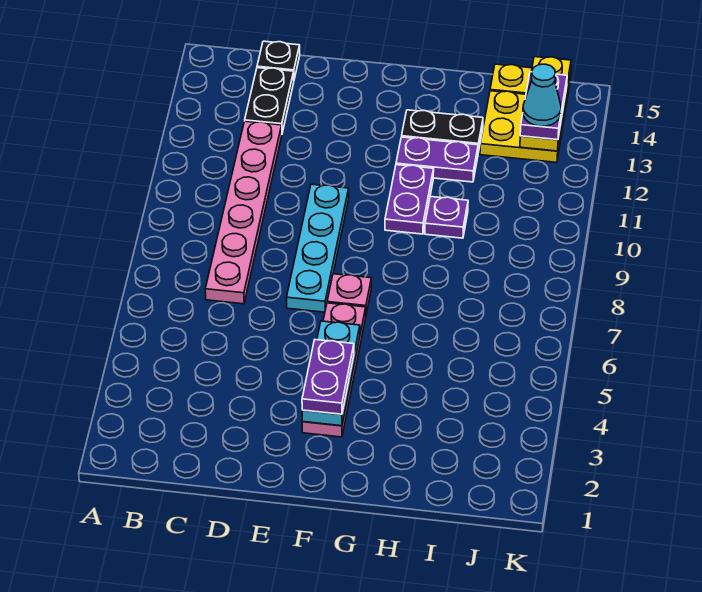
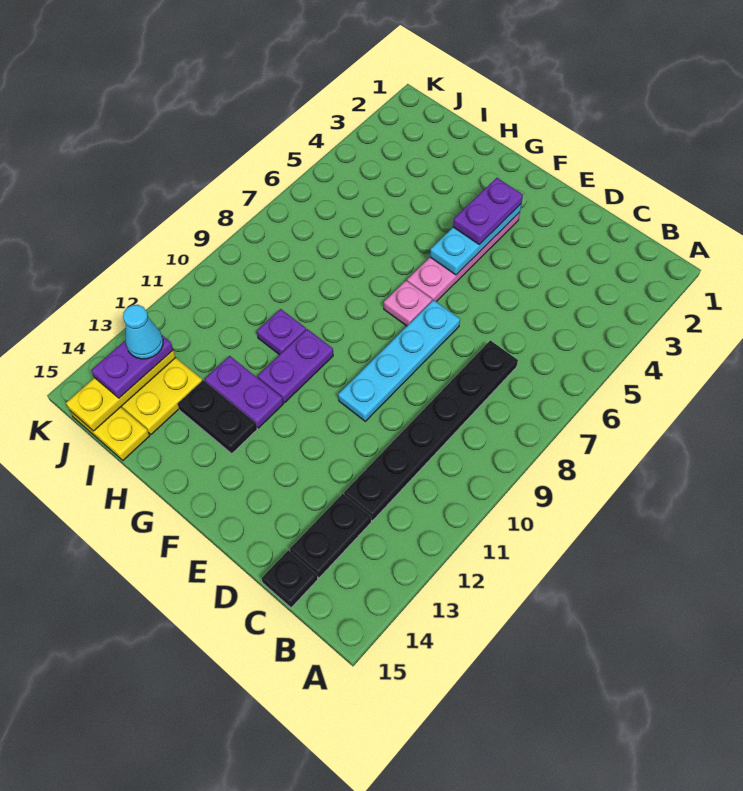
pink 1x6 plate [205,121,282,304] -> black 1x6 plate [344,340,518,521]

